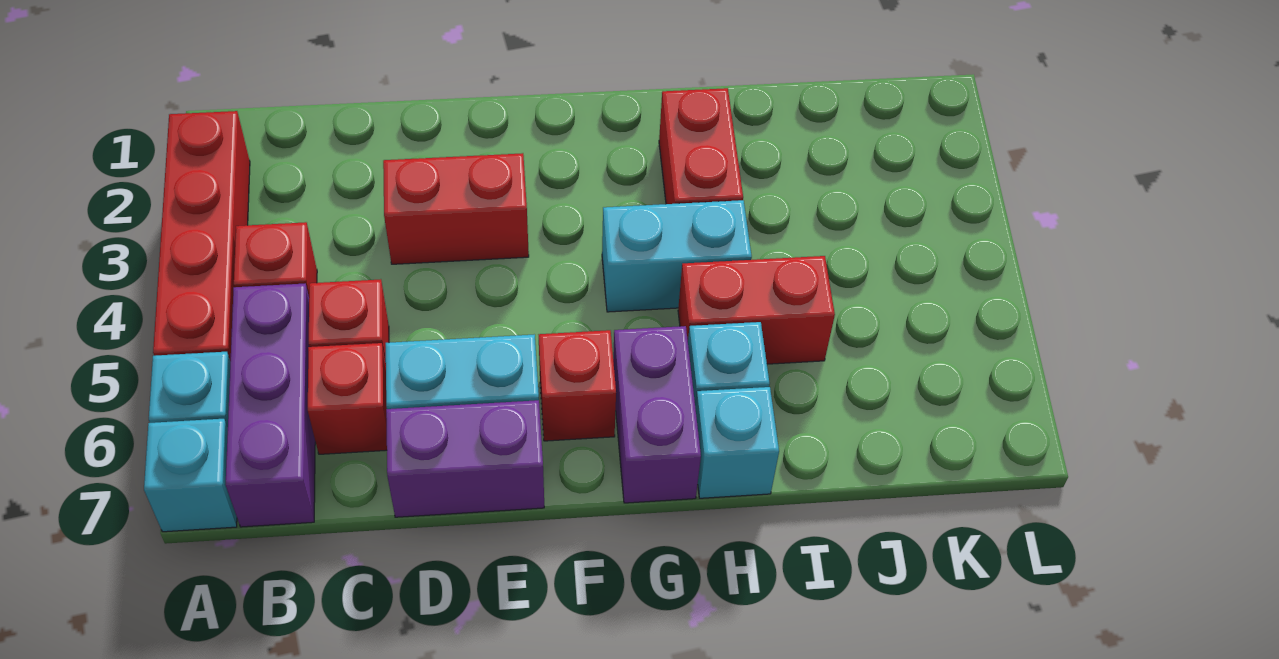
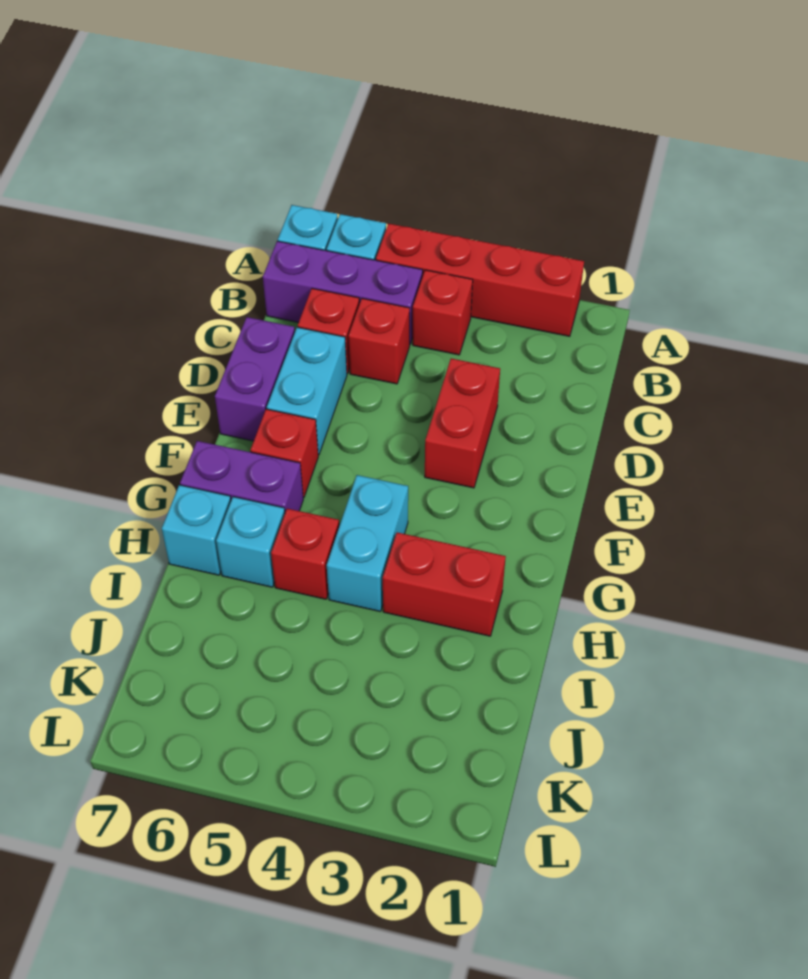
red 1x2 brick [678,256,835,364] -> red 1x1 brick [271,509,339,599]

